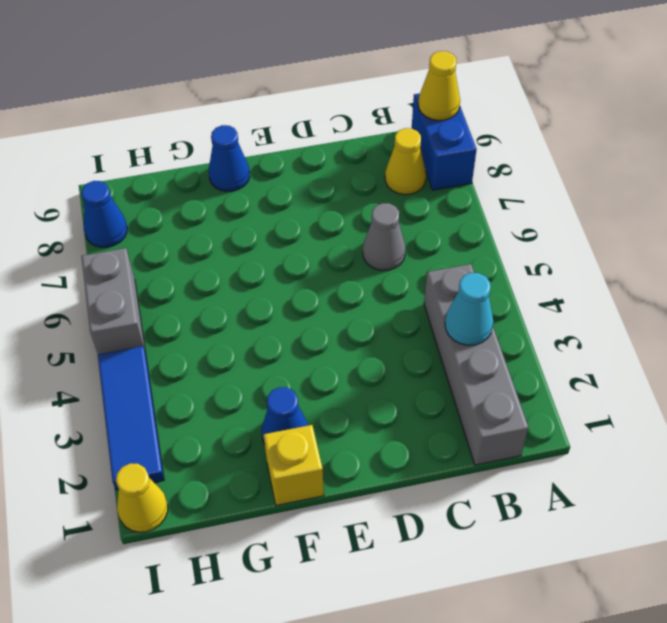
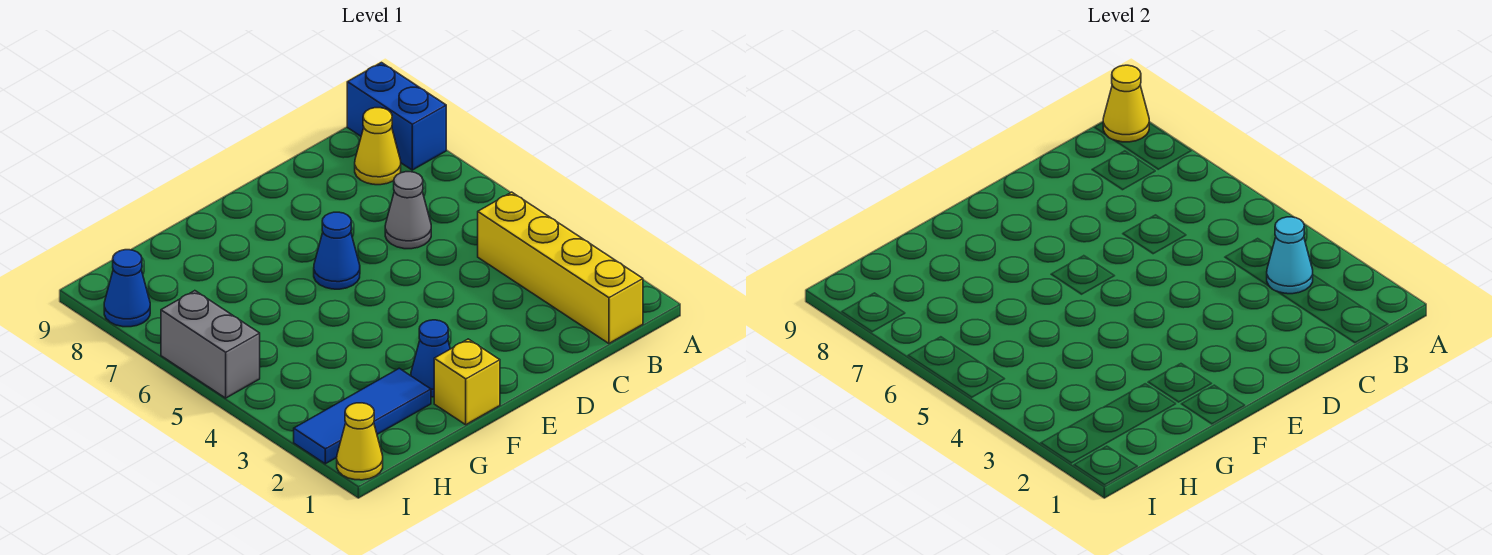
grey 1x4 brick [424,264,529,465] -> yellow 1x4 brick [478,192,643,343]
blue 1x1 cone [209,125,250,191] -> blue 1x1 cone moved to [314,212,360,289]
blue 1x3 tile [98,346,164,490] -> blue 1x3 tile turned to [294,368,431,464]

